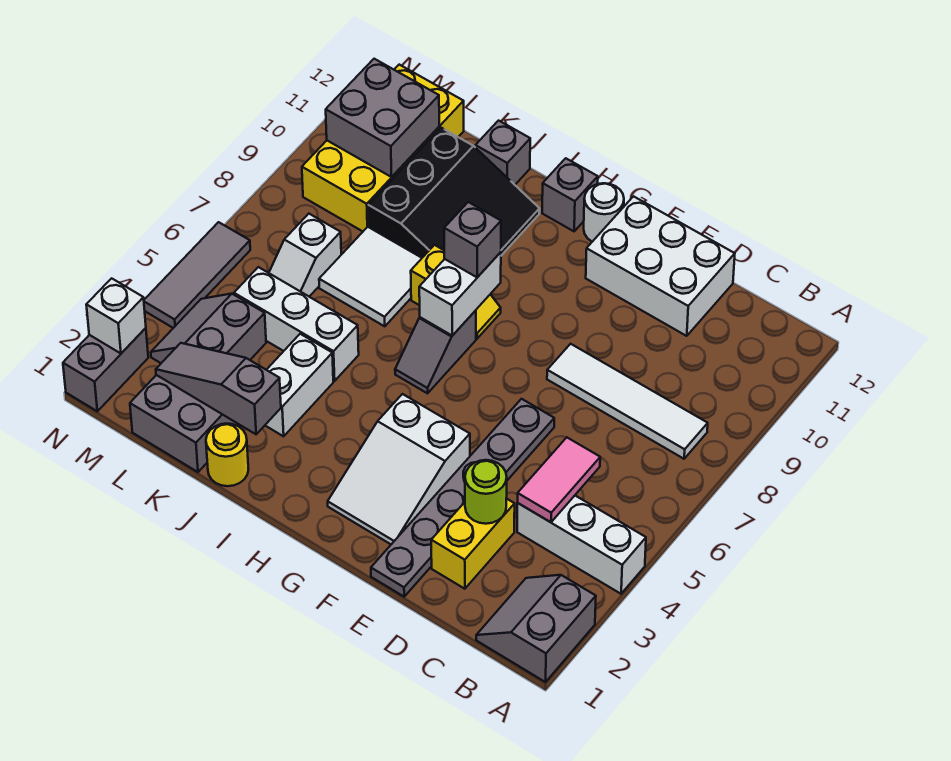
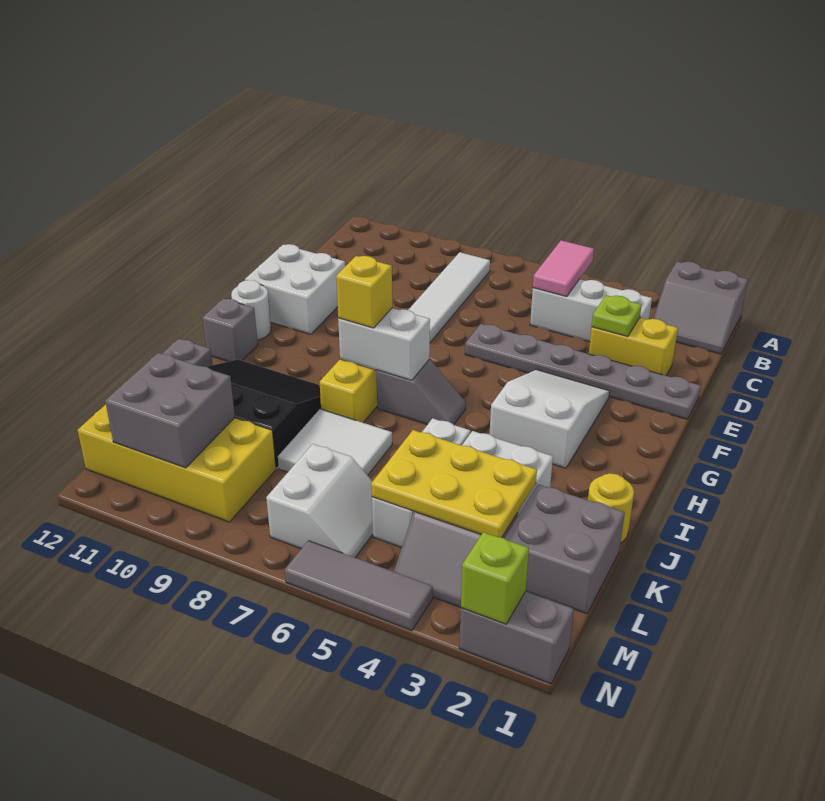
white 1x3 brick [517,496,646,594] -> white 1x3 brick turned to [530,279,652,342]
pink 1x2 tile [518,437,600,522] -> pink 1x2 tile turned to [533,240,594,296]
lime 1x1 round brick [465,460,507,524] -> lime 1x1 plate [592,295,642,336]
white 2x3 brick [586,196,735,336] -> white 2x2 brick [245,244,345,334]
white 2x3 slope [328,394,470,544] -> white 2x3 slope turned to [490,370,610,468]
grey 1x1 brick [444,202,501,277] -> yellow 1x1 brick [336,256,392,328]
grey 1x3 slope [156,343,281,434] -> none
none -> yellow 2x3 plate [371,430,537,538]
white 1x2 slope [269,214,341,297] -> white 2x2 slope [266,444,373,557]
white 1x1 brick [86,278,146,353] -> lime 1x1 brick [461,532,529,624]

